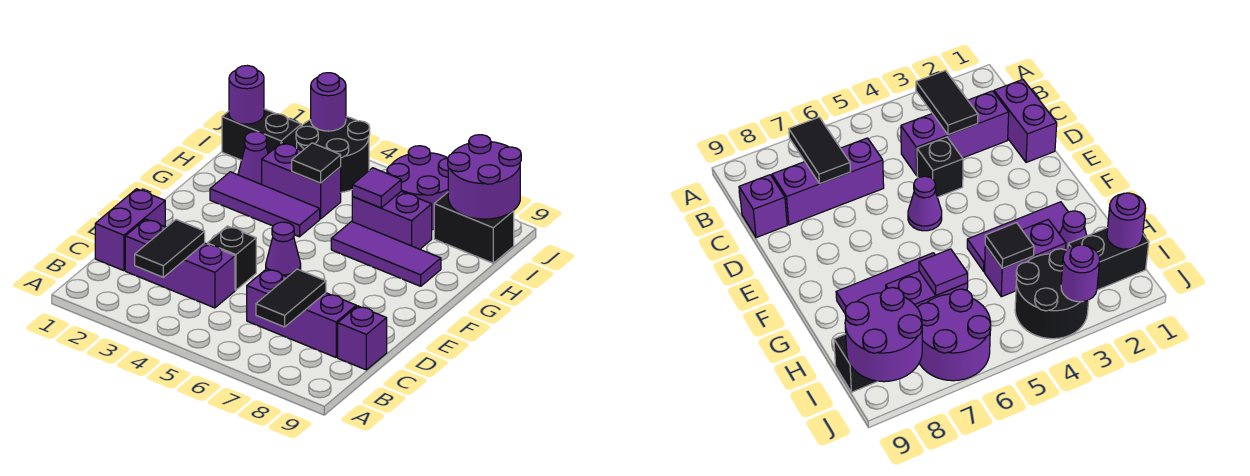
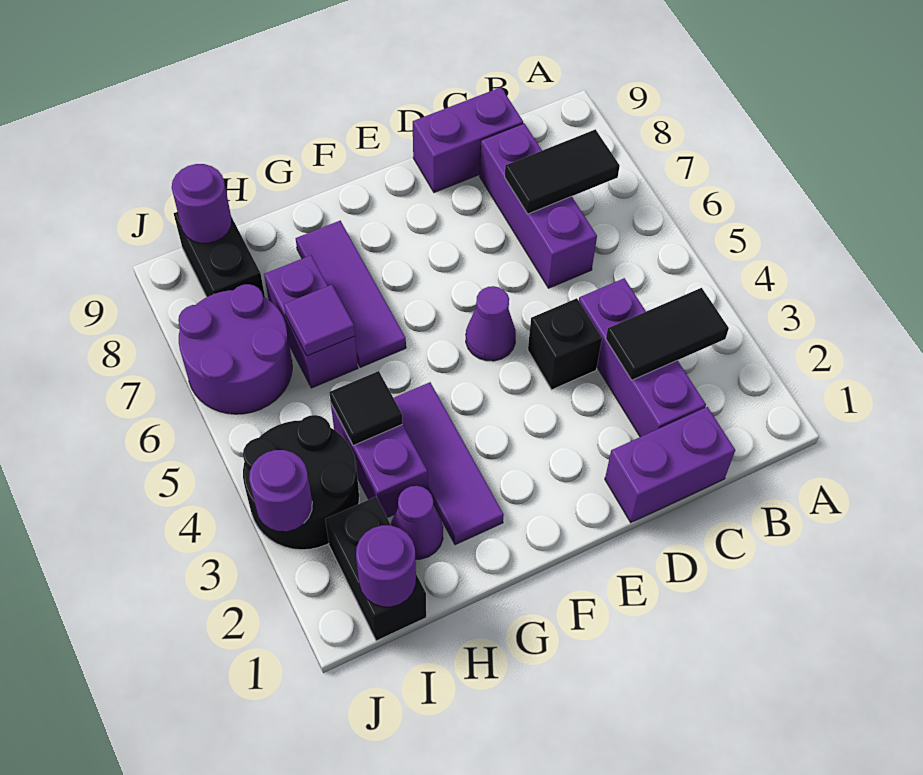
purple 1x1 brick [338,306,387,370] -> purple 1x2 brick [413,87,523,192]
purple 2x2 round brick [448,135,521,219] -> purple 1x1 round brick [172,164,232,243]

